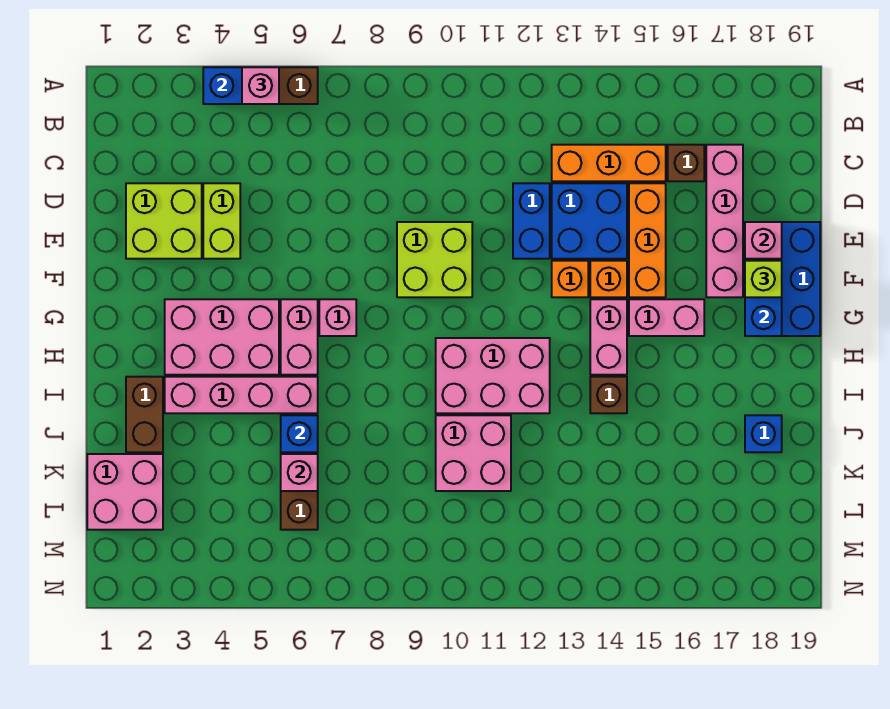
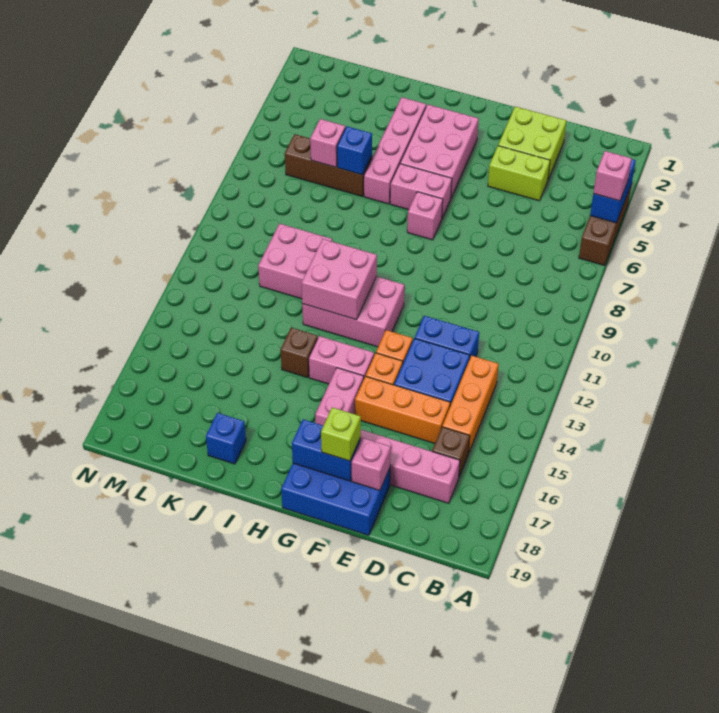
lime 2x2 brick [397,222,472,297] -> none
pink 2x3 brick [436,338,550,413] -> pink 2x3 brick turned to [302,277,404,347]
brown 1x2 brick [126,377,163,452] -> none
pink 2x2 brick [87,454,163,530] -> pink 2x2 brick moved to [302,239,377,320]

